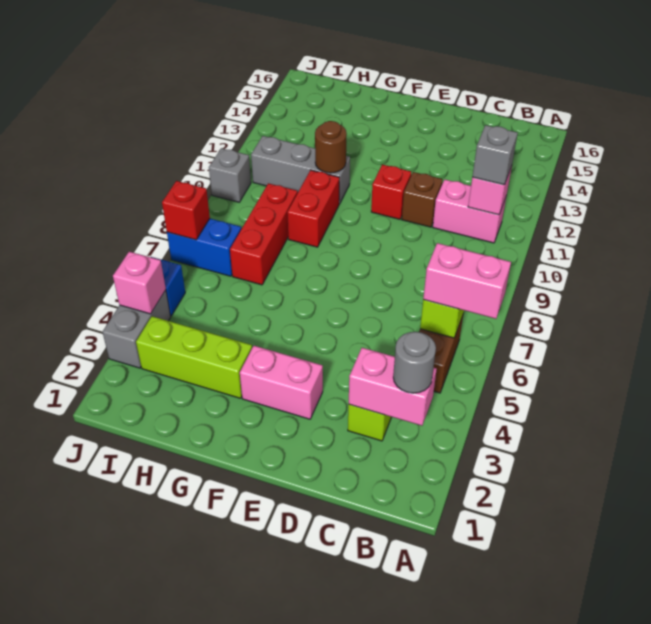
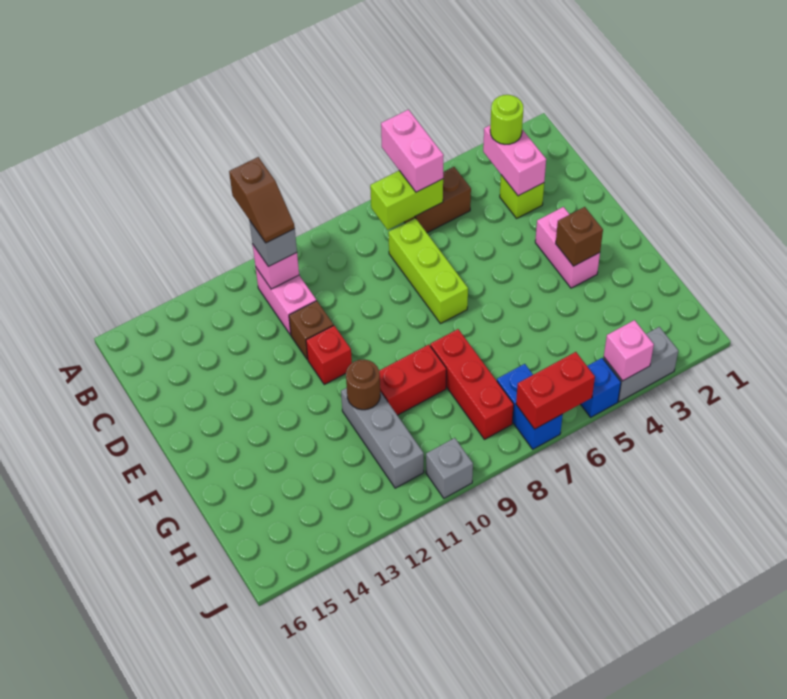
none -> brown 1x2 slope [229,157,295,243]
grey 1x1 round brick [393,332,436,393] -> lime 1x1 round brick [490,95,523,144]
none -> brown 1x1 brick [556,207,603,266]
lime 1x3 brick [136,316,252,398] -> lime 1x3 brick moved to [388,218,468,324]
red 1x3 brick [230,183,297,285] -> red 1x3 brick turned to [430,329,514,439]
red 1x1 brick [162,181,210,240] -> red 1x2 brick [516,352,595,429]

